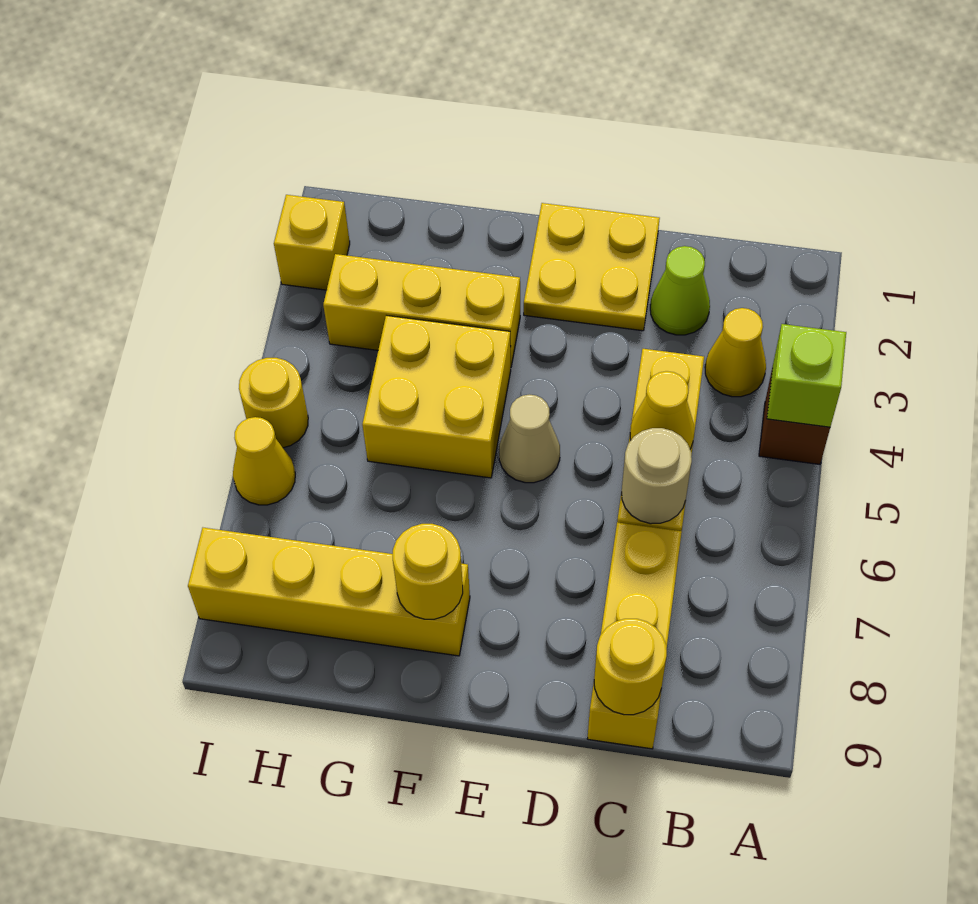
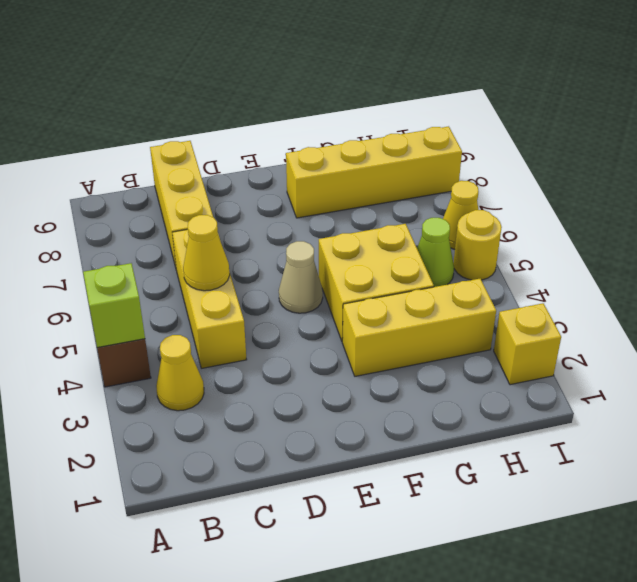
lime 1x1 cone [650,246,710,335] -> lime 1x1 cone moved to [417,218,454,287]
tan 1x1 round brick [622,428,692,524] -> none
yellow 1x1 round brick [594,619,667,715] -> none
yellow 2x2 plate [524,203,660,331] -> none
yellow 1x1 round brick [393,524,463,619] -> none

